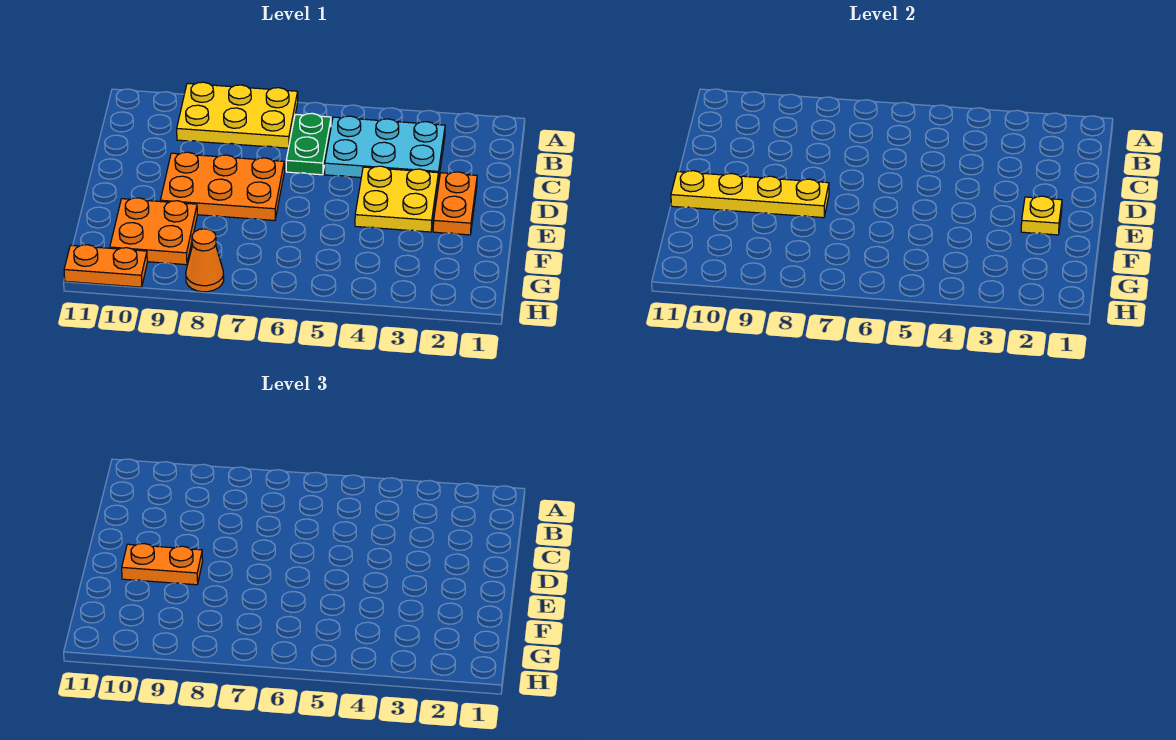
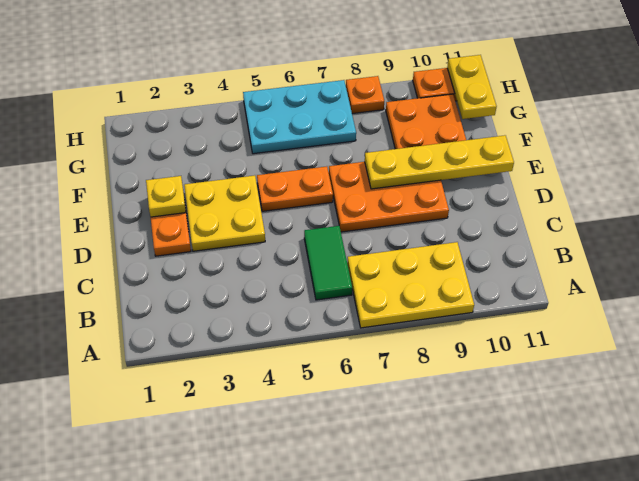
cyan 2x3 plate [325,116,445,182] -> cyan 2x3 plate moved to [243,80,356,154]
green 1x2 plate [286,113,331,175] -> green 1x2 tile [304,226,352,300]
orange 1x2 plate [122,544,203,585] -> orange 1x2 plate moved to [257,166,333,211]
none -> yellow 1x2 plate [447,55,497,119]
orange 1x1 cone [186,229,224,292] -> orange 1x1 plate [346,76,384,114]

